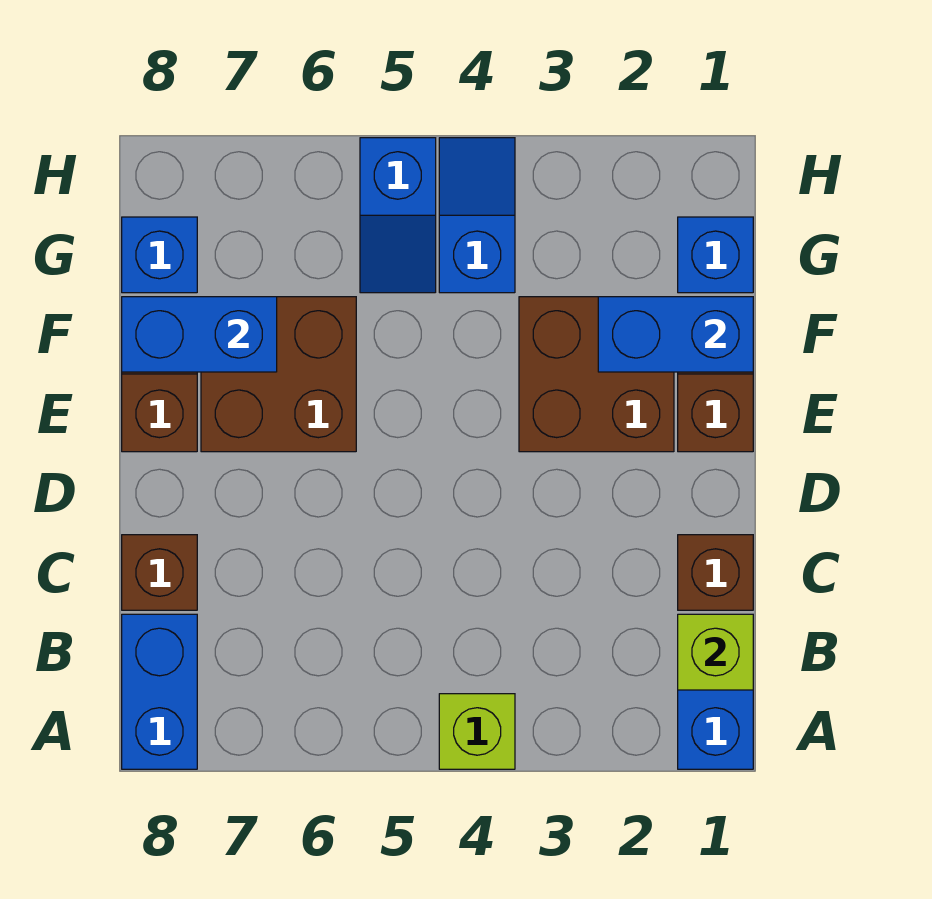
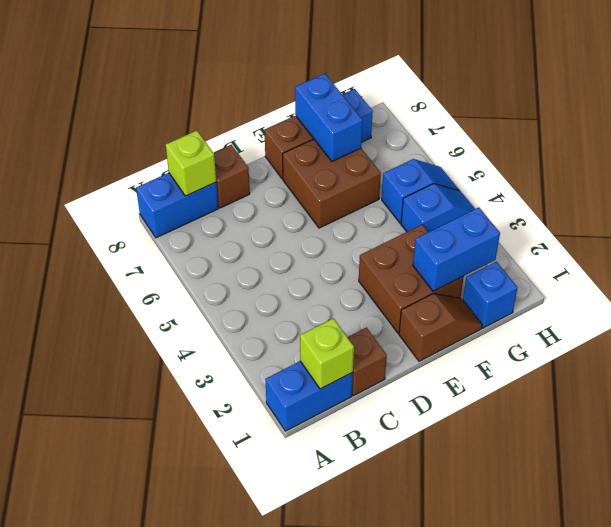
lime 1x1 brick [439,694,515,769] -> lime 1x1 brick moved to [166,131,216,196]
blue 1x2 brick [598,297,753,372] -> blue 1x2 brick turned to [413,208,500,291]
blue 1x2 slope [360,138,436,293] -> blue 1x2 slope turned to [382,159,459,223]

